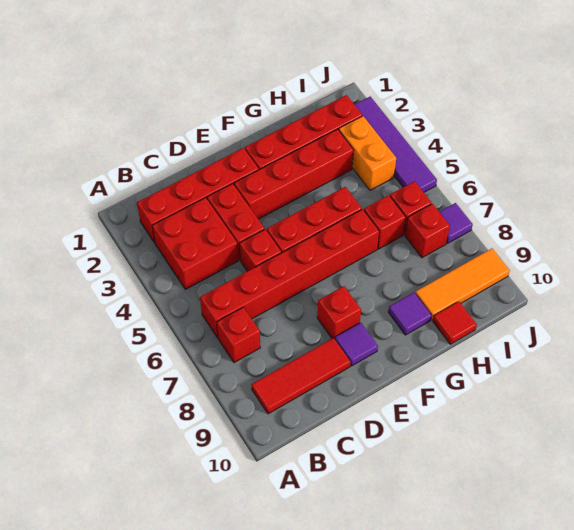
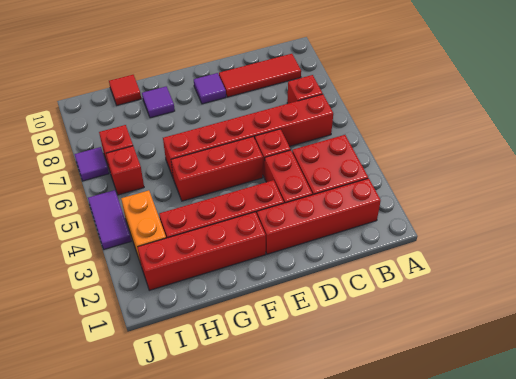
red 1x1 brick [317,286,361,339] -> none
red 1x1 brick [364,195,406,249] -> none
orange 1x3 tile [415,248,510,320] -> none
purple 1x4 tile [354,97,437,192] -> purple 1x2 tile [88,190,131,249]

